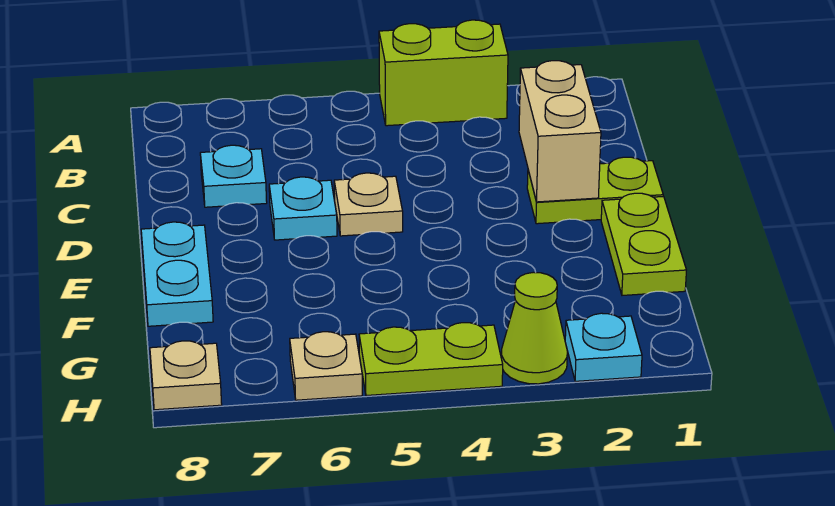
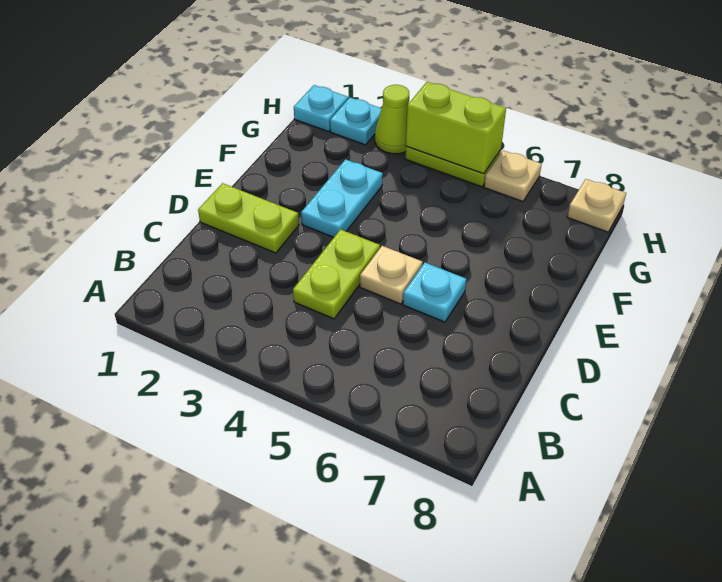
lime 1x2 brick [379,20,508,126] -> lime 1x2 brick moved to [406,82,506,174]
tan 1x2 brick [519,61,601,202] -> none
cyan 1x1 plate [200,145,267,207] -> cyan 1x1 plate moved to [294,85,348,132]
lime 1x2 plate [601,193,686,295] -> lime 1x2 plate moved to [293,229,380,319]
cyan 1x2 plate [141,222,213,326] -> cyan 1x2 plate moved to [301,159,383,237]

